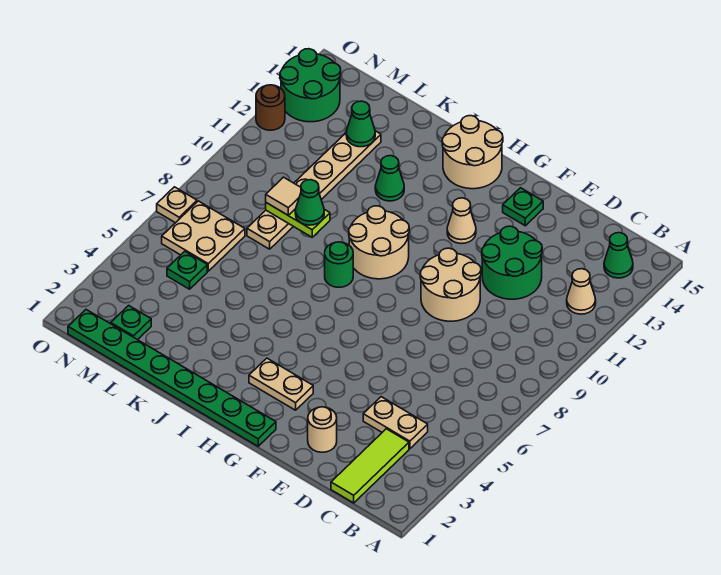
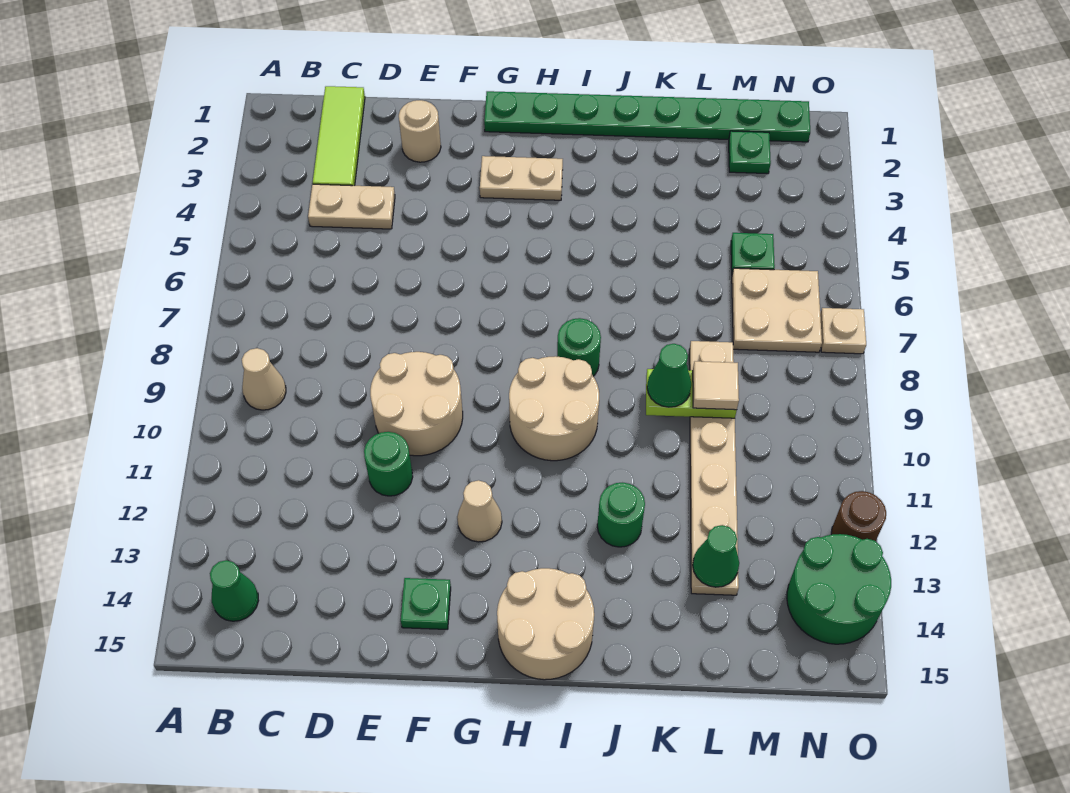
tan 1x1 cone [567,269,596,314] -> tan 1x1 cone moved to [242,348,286,410]
green 2x2 round brick [482,226,542,299] -> green 1x1 round brick [364,432,413,496]
green 1x1 cone [375,156,404,201] -> green 1x1 round brick [597,483,645,547]

